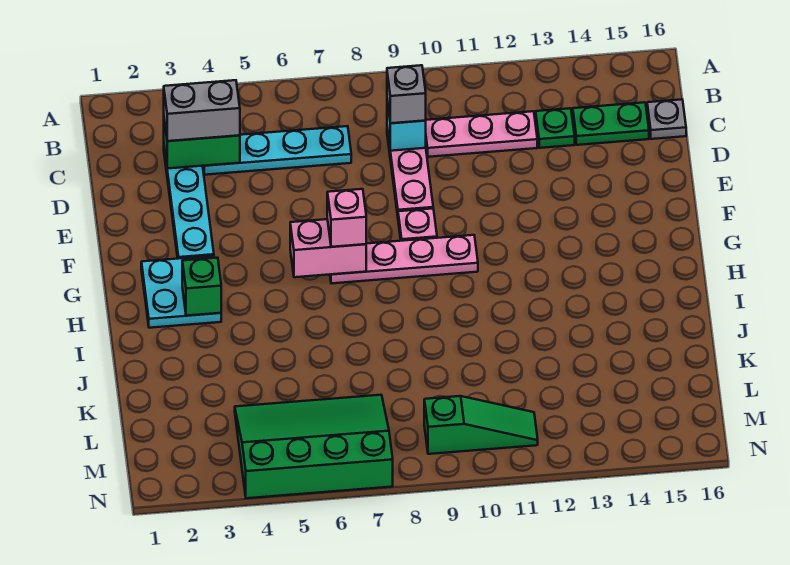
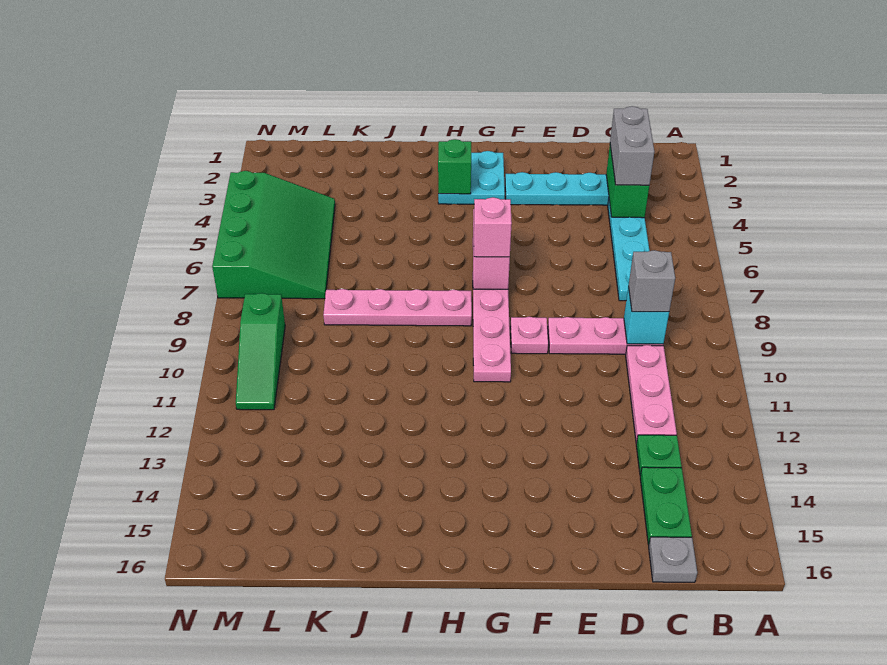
none -> pink 1x4 plate [323,289,472,326]

